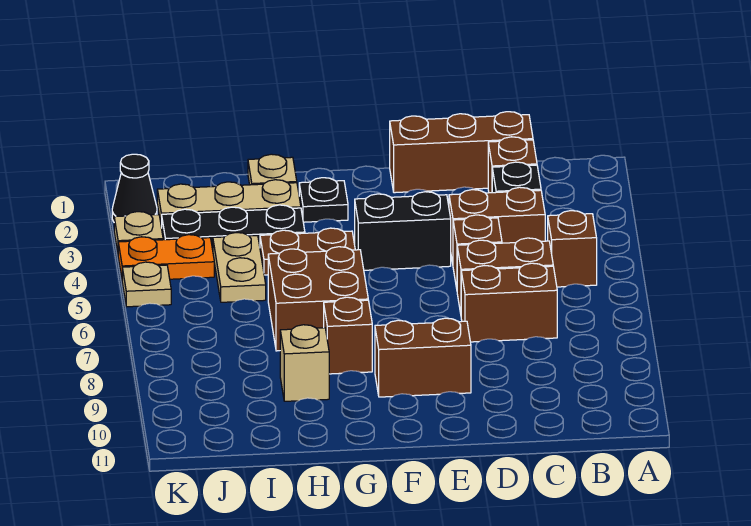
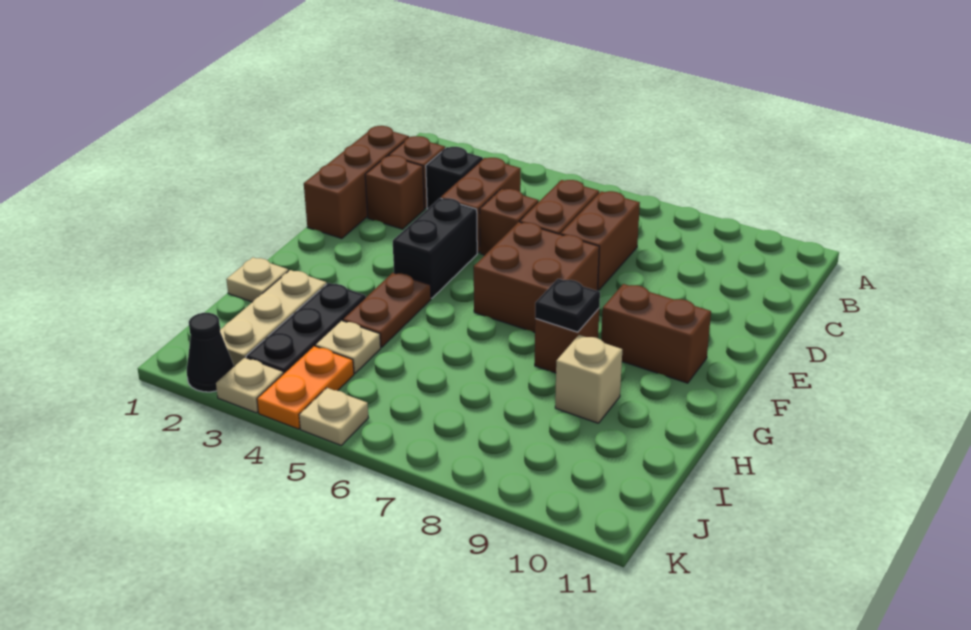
brown 1x1 brick [548,211,597,287] -> brown 1x1 brick moved to [365,155,424,229]
brown 1x2 brick [375,318,471,397] -> brown 1x2 brick turned to [601,284,711,383]
black 1x1 plate [299,178,348,222] -> black 1x1 plate moved to [535,279,600,332]
brown 2x2 brick [268,247,368,351] -> brown 2x2 brick moved to [474,222,599,333]
tan 1x2 plate [213,233,266,302] -> tan 1x1 plate [315,320,381,373]

